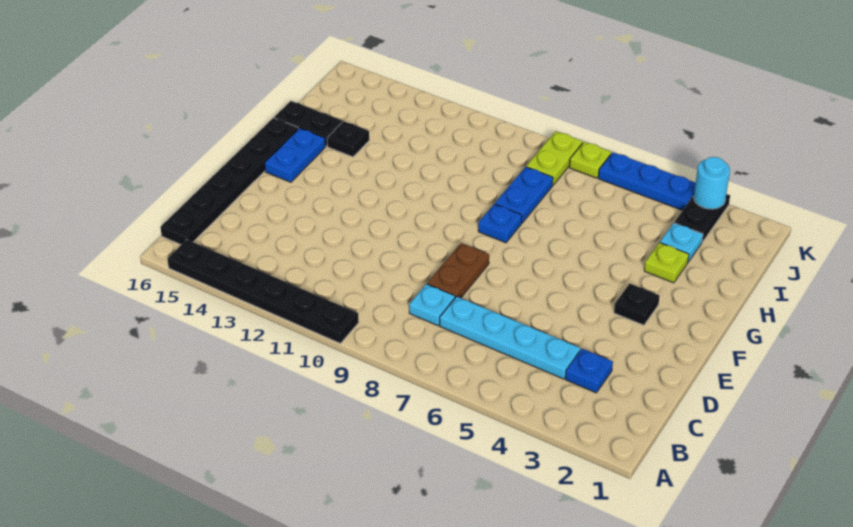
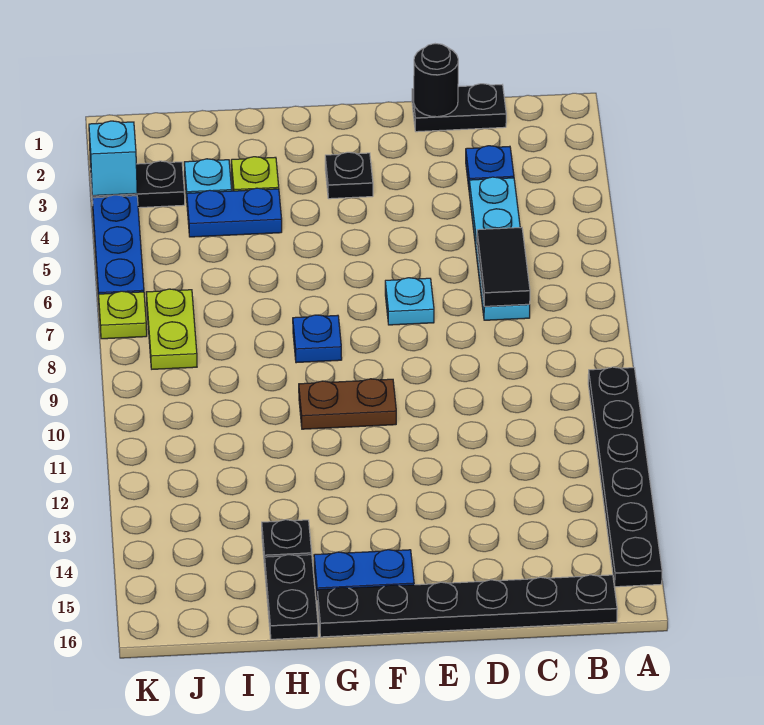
none -> black 1x2 plate [412,84,506,132]
none -> black 1x2 tile [477,227,530,306]
cyan 1x1 plate [409,284,455,326] -> cyan 1x1 plate moved to [385,278,434,325]
none -> black 1x1 round brick [414,44,458,117]
brown 1x2 plate [427,243,489,298] -> brown 1x2 plate moved to [299,379,396,429]
blue 1x2 plate [495,167,553,223] -> blue 1x2 plate moved to [187,188,282,237]
lime 1x2 plate [526,131,583,186] -> lime 1x2 plate turned to [146,289,197,369]
cyan 1x1 round brick [694,157,730,209] -> cyan 1x1 brick [89,121,137,196]

